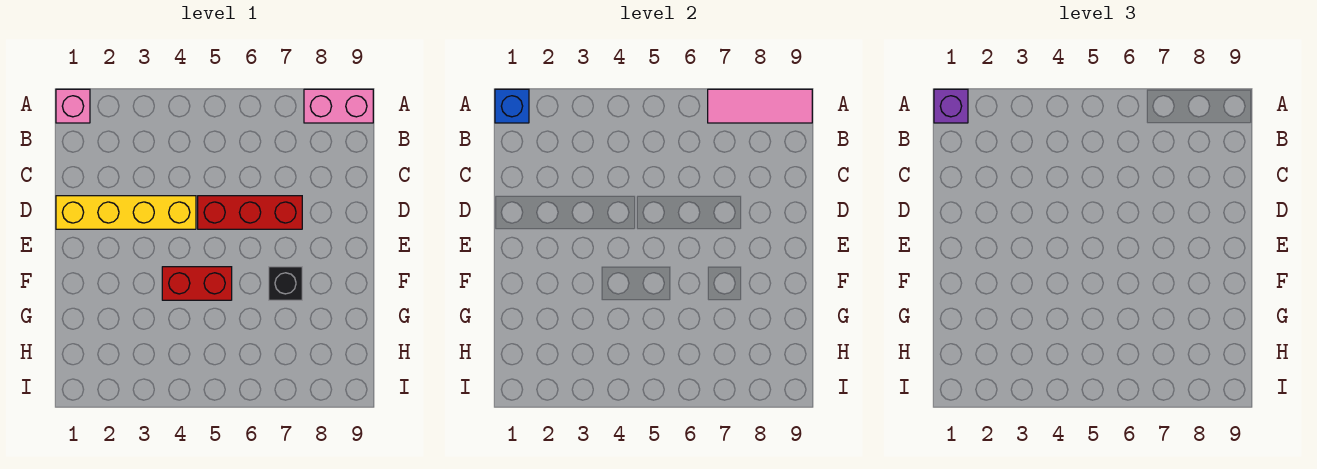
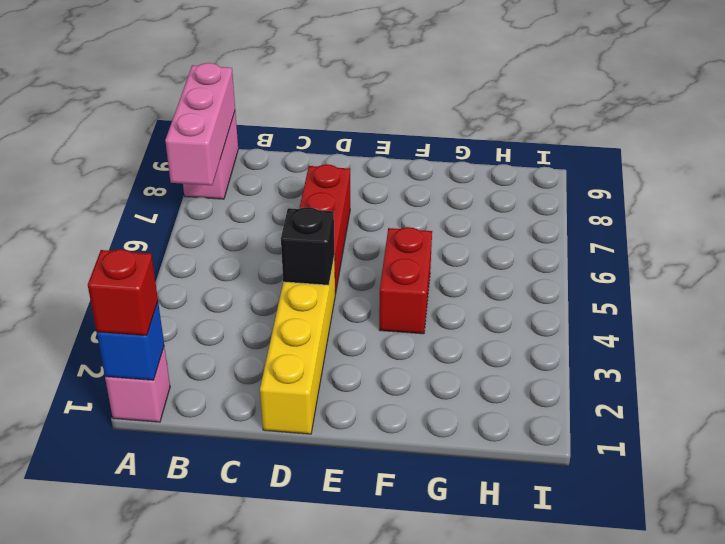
purple 1x1 brick [934,89,968,123] -> red 1x1 brick [88,249,158,336]
pink 1x3 tile [708,89,812,123] -> pink 1x3 brick [165,63,235,185]
black 1x1 brick [269,267,302,300] -> black 1x1 brick moved to [281,207,334,285]

